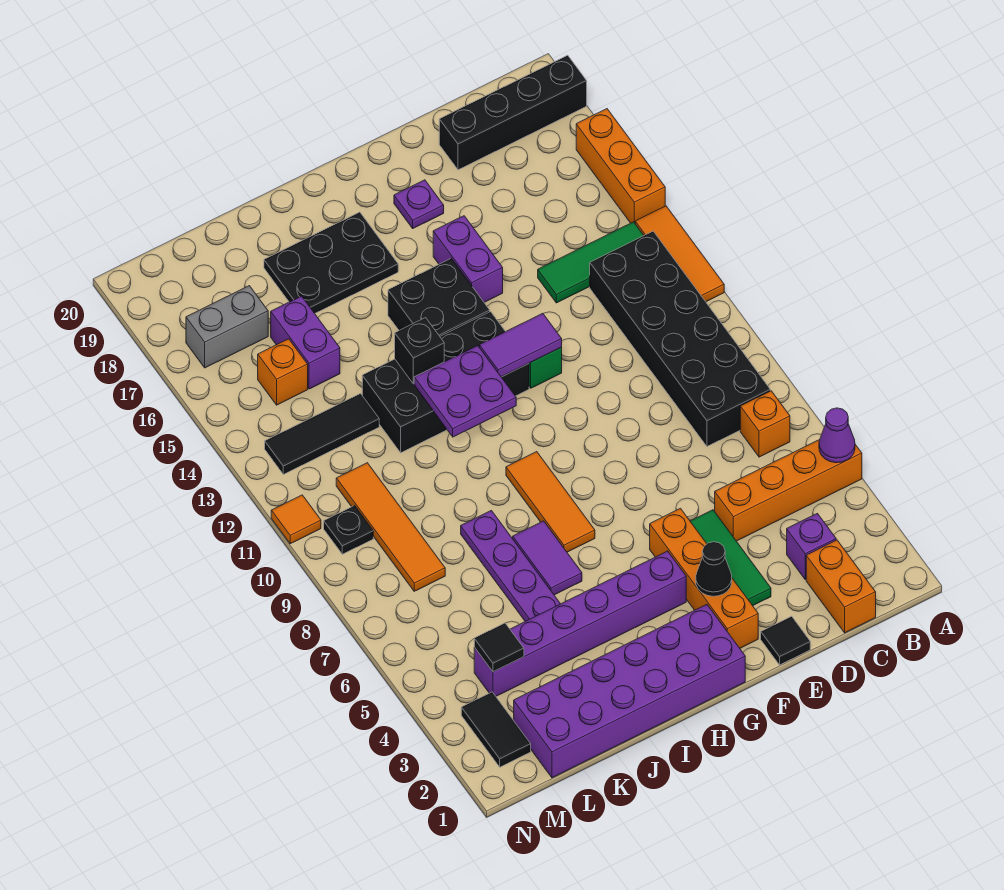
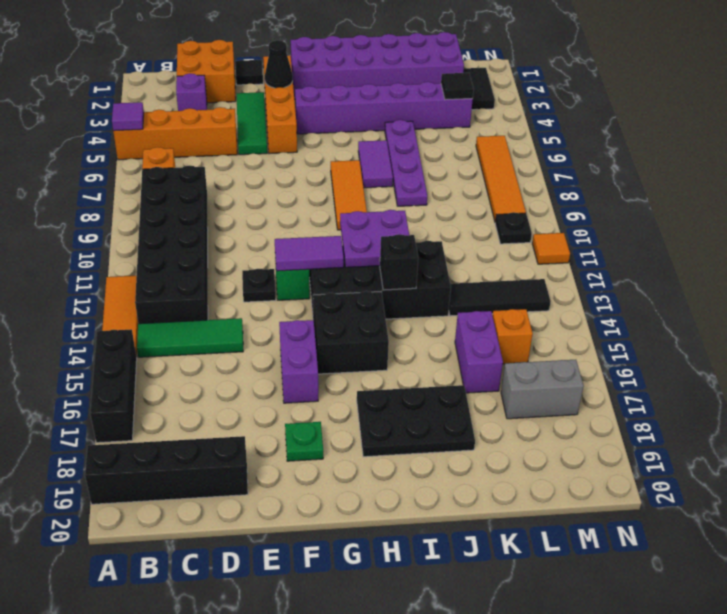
purple 1x1 cone [819,408,855,463] -> purple 1x1 tile [112,102,144,131]
orange 1x3 brick [576,109,665,223] -> black 1x3 brick [90,329,137,443]
orange 1x2 brick [806,540,876,633] -> orange 2x2 brick [177,40,236,103]
none -> black 1x1 plate [242,269,276,302]
purple 1x1 plate [394,180,444,228] -> green 1x1 plate [285,422,323,461]
orange 1x4 tile [336,463,445,591] -> orange 1x4 tile moved to [476,136,526,222]

